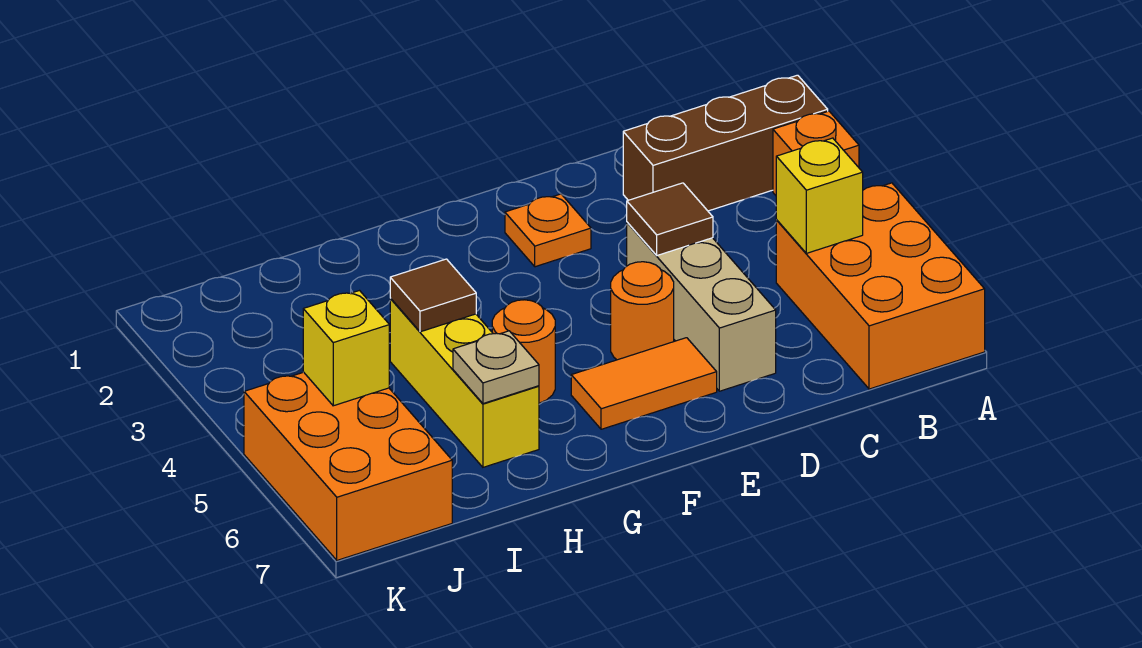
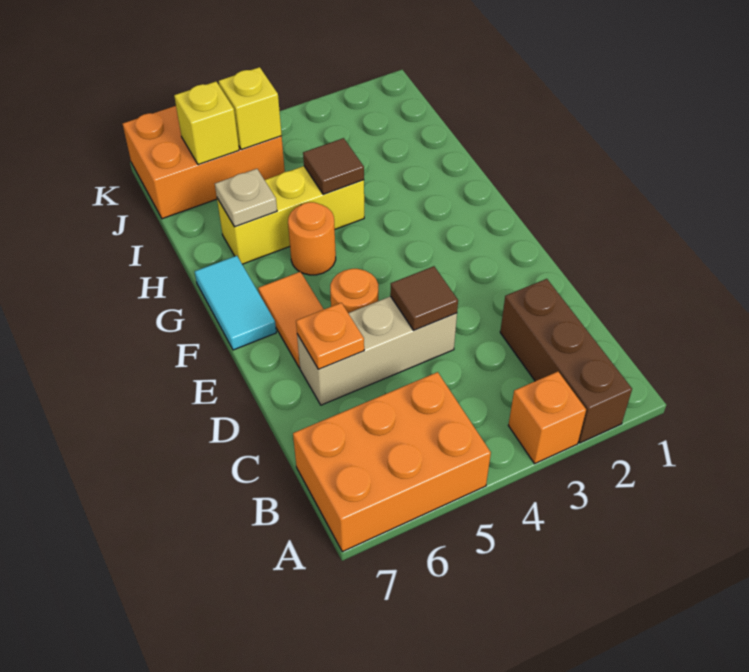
yellow 1x1 brick [776,138,863,253] -> yellow 1x1 brick moved to [174,82,239,165]
orange 1x1 plate [505,194,591,267] -> orange 1x1 plate moved to [296,303,364,369]
none -> cyan 1x2 tile [195,256,276,350]

